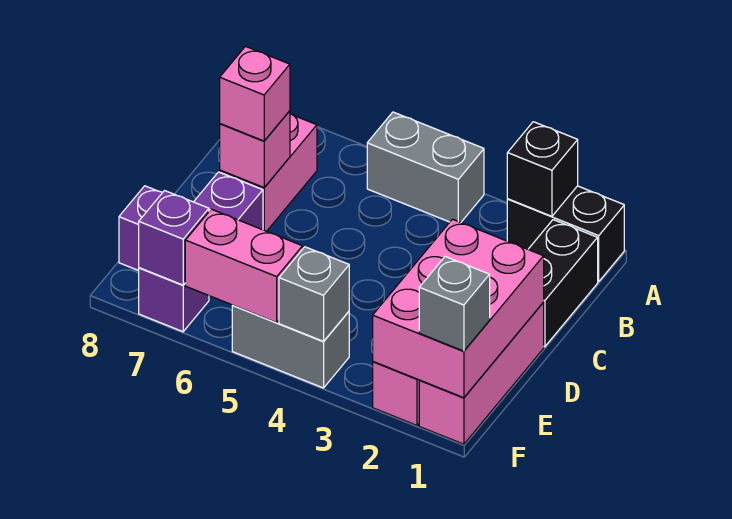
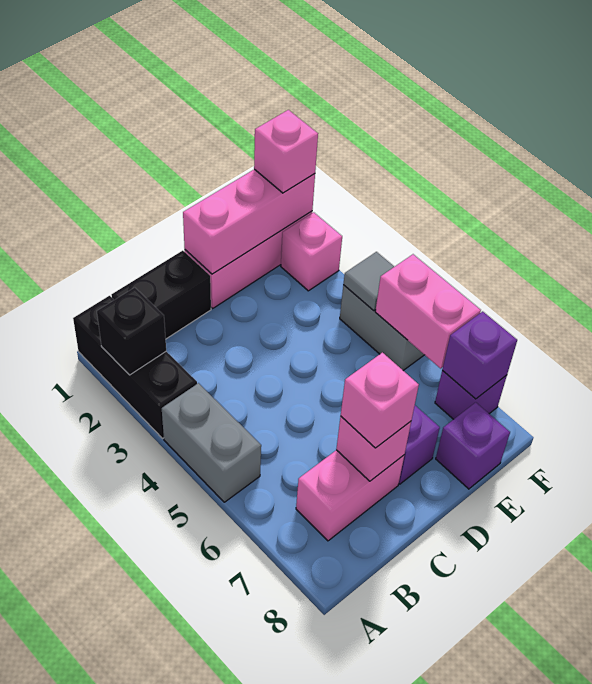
black 1x2 brick [507,186,624,282] -> black 1x3 brick [73,296,197,438]
pink 2x3 brick [373,219,544,398] -> pink 1x3 brick [183,169,315,274]
grey 1x1 brick [419,257,490,351] -> pink 1x1 brick [254,110,318,193]
grey 1x1 brick [279,247,349,341] -> grey 1x1 tile [343,252,394,311]

